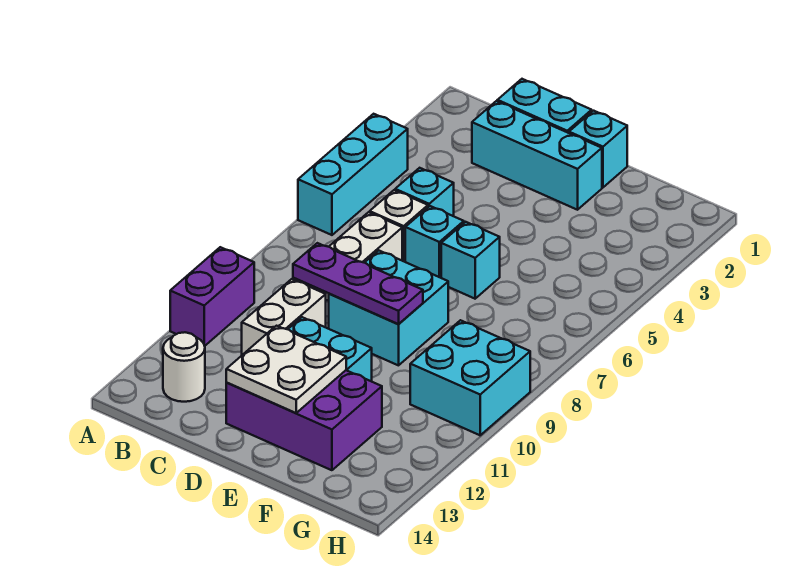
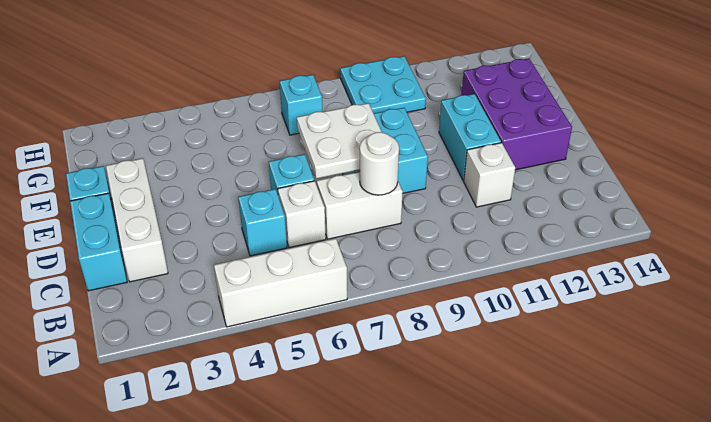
cyan 1x3 brick [298,114,408,235] -> white 1x3 brick [214,238,347,327]
purple 1x2 brick [170,247,254,346] -> none
white 1x1 round brick [163,332,205,402] -> white 1x1 round brick moved to [360,132,399,195]
cyan 1x3 brick [472,101,602,210] -> white 1x3 brick [106,158,168,282]
purple 1x3 plate [293,243,423,324] -> none
white 1x2 brick [242,279,326,355] -> white 1x1 brick [464,143,515,207]
white 2x2 plate [226,326,346,413] -> white 2x2 plate moved to [297,103,381,179]
cyan 1x1 brick [441,222,500,299] -> cyan 1x1 brick moved to [280,75,323,135]
cyan 2x2 brick [410,320,530,435] -> cyan 2x2 plate [340,56,426,113]

